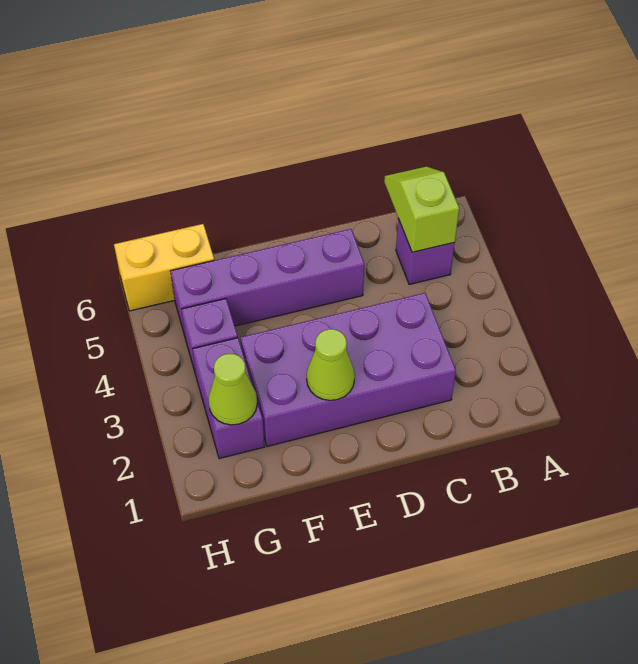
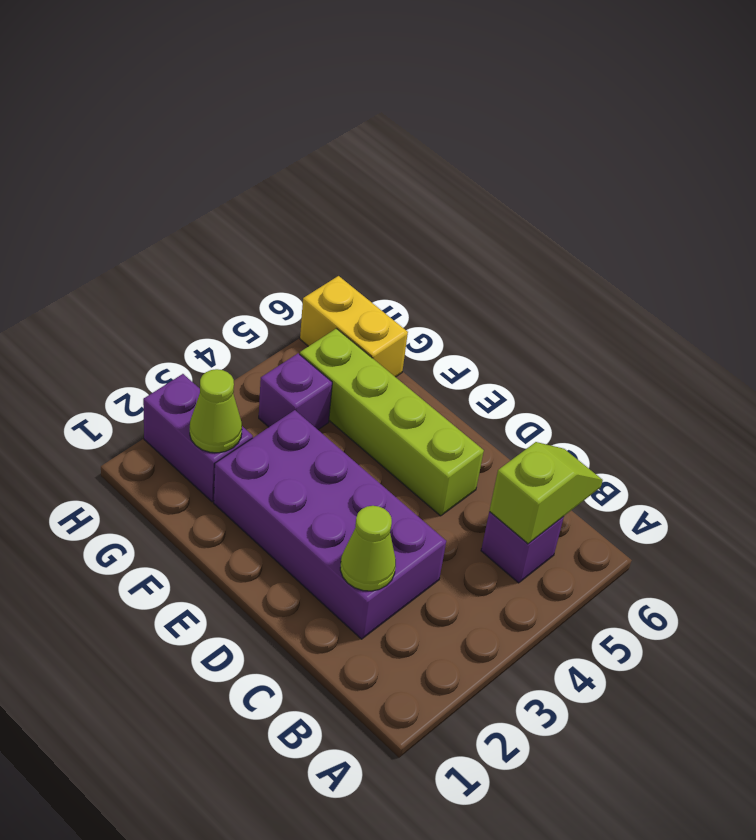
purple 1x4 brick [171,229,364,335] -> lime 1x4 brick [300,328,484,516]
lime 1x1 cone [307,329,355,400] -> lime 1x1 cone moved to [340,506,396,591]
purple 1x2 brick [192,338,265,459] -> purple 1x2 brick turned to [143,374,253,502]

